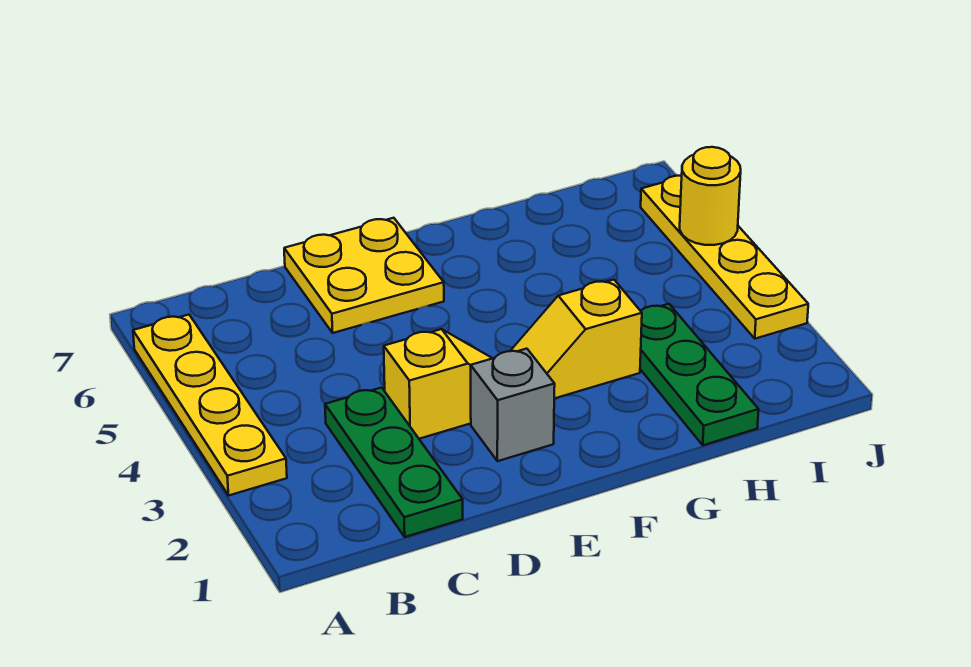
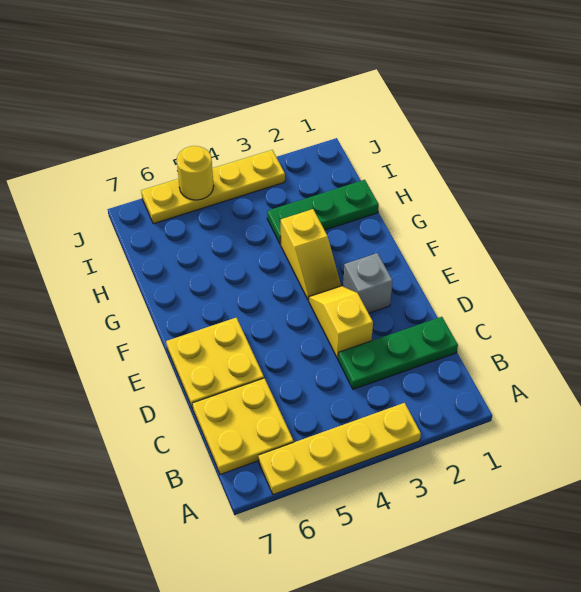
none -> yellow 2x2 plate [192,378,294,474]

